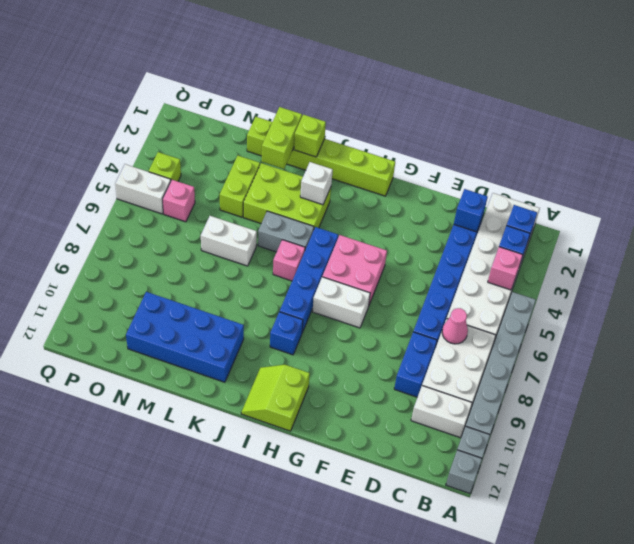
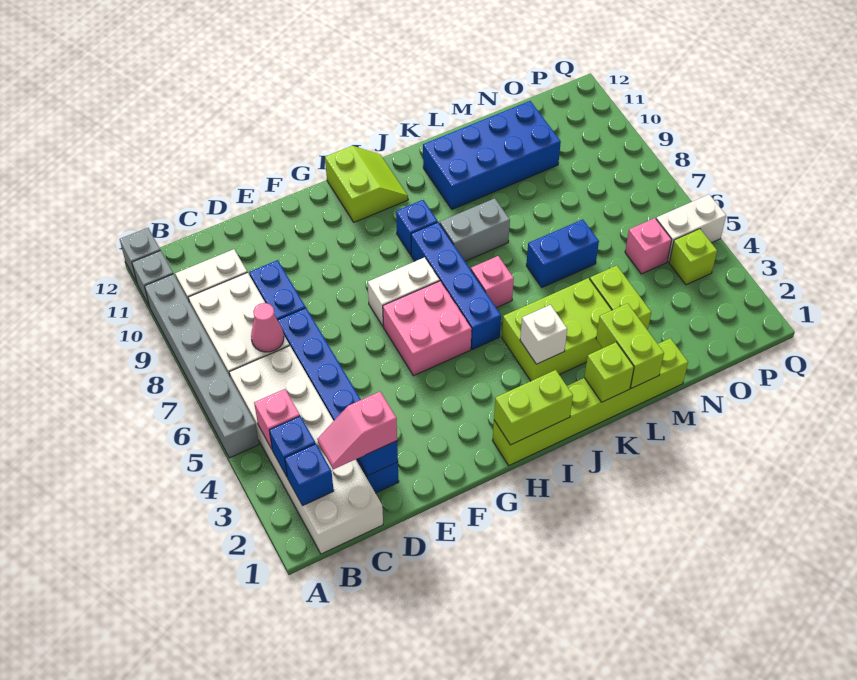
none -> pink 1x2 slope [317,392,397,469]
none -> lime 1x2 brick [494,370,573,445]
grey 1x2 brick [258,211,314,252] -> grey 1x2 brick moved to [440,198,510,261]
white 1x2 brick [201,216,257,266] -> blue 1x2 brick [526,219,599,287]

